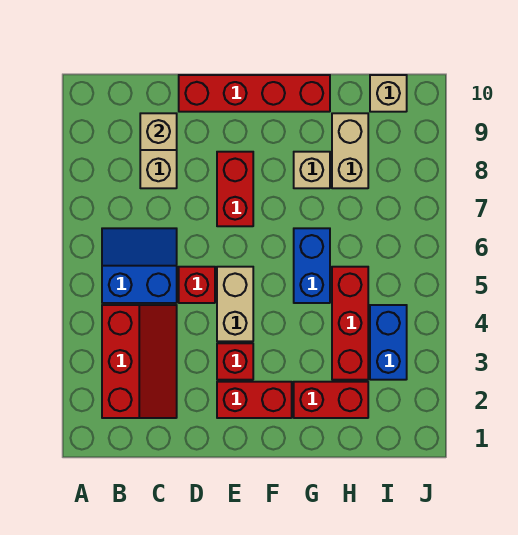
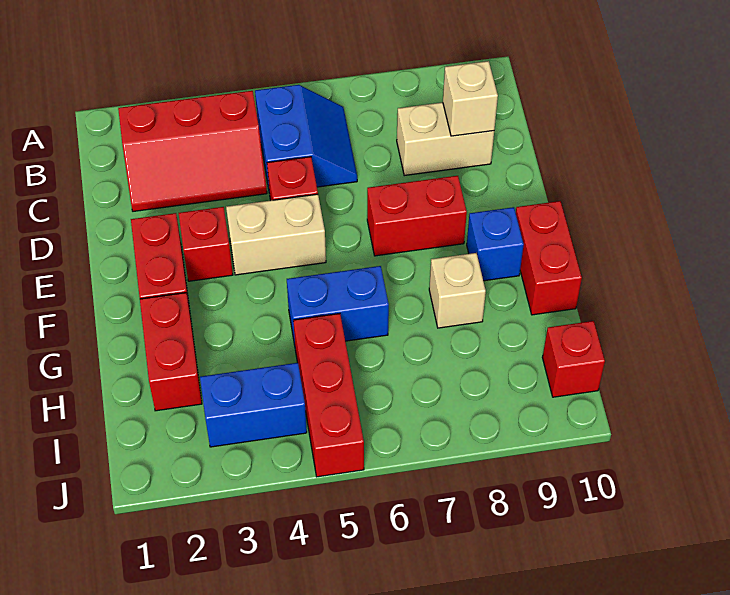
red 1x4 brick [179,75,330,112] -> red 1x2 brick [516,201,582,315]
none -> blue 1x1 brick [467,207,524,281]
red 1x3 brick [332,267,368,380] -> red 1x3 brick turned to [293,314,364,477]
tan 1x2 brick [332,113,368,188] -> none
tan 1x1 brick [370,75,407,112] -> red 1x1 brick [542,321,605,397]

